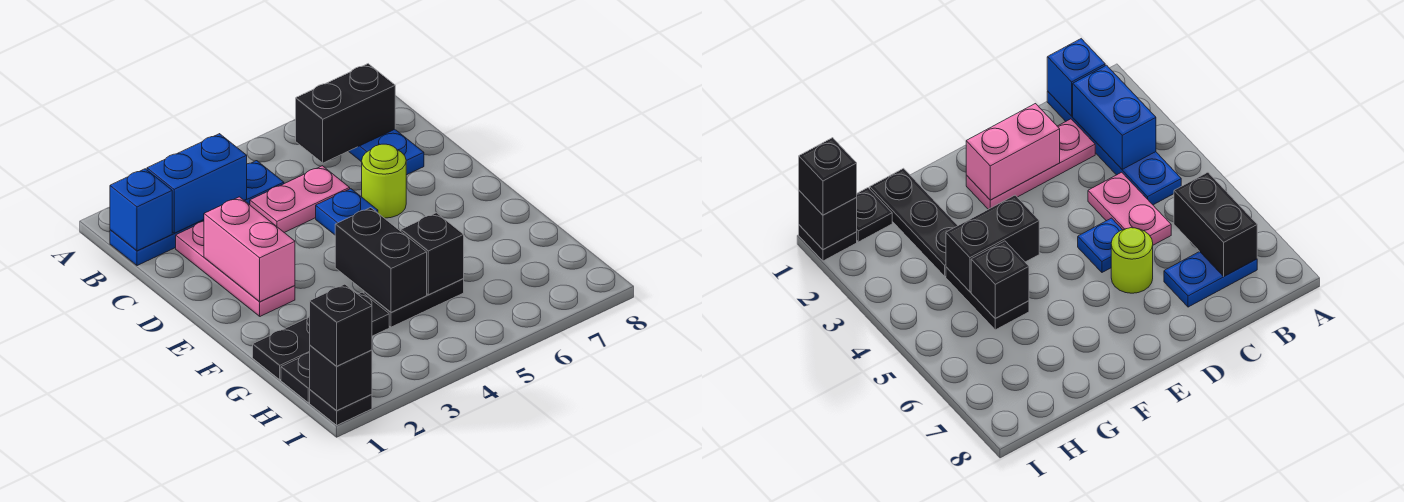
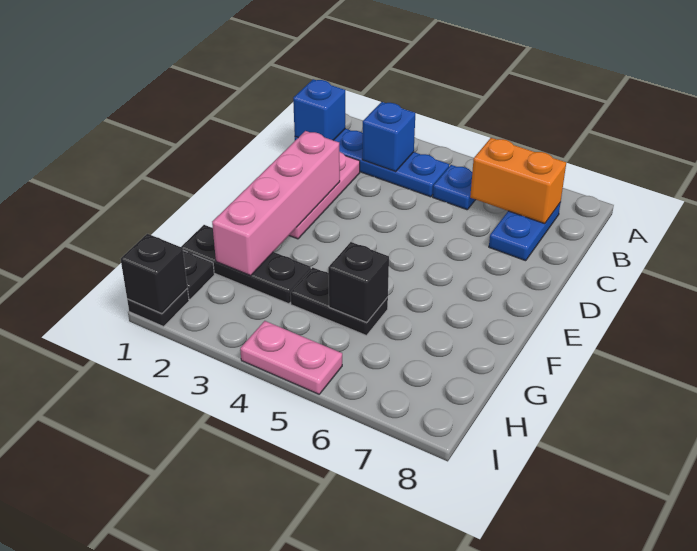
blue 1x2 brick [147,134,247,233] -> blue 1x1 brick [362,102,415,172]
black 1x2 brick [296,64,395,163] -> orange 1x2 brick [470,138,566,224]
pink 1x2 plate [250,166,350,233] -> pink 1x2 plate moved to [240,321,342,394]
pink 1x2 brick [204,197,295,302] -> pink 1x4 brick [212,131,340,276]
blue 1x1 plate [316,189,378,235] -> blue 1x1 plate moved to [433,165,475,210]
lime 1x1 round brick [362,144,406,218] -> none
black 1x2 brick [335,208,427,313] -> none
black 1x1 brick [310,284,372,366] -> none

